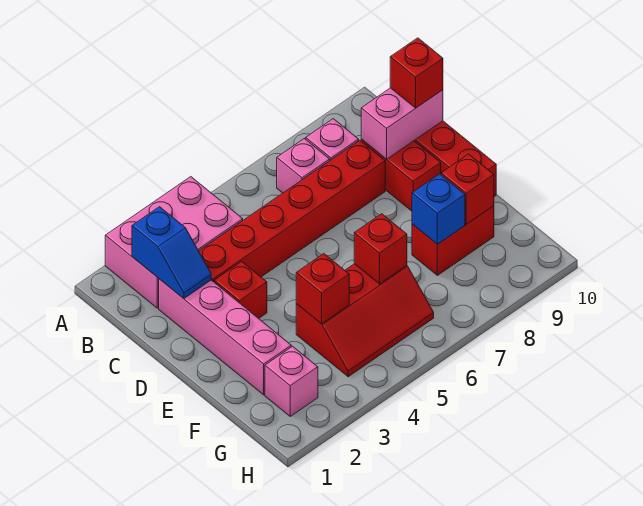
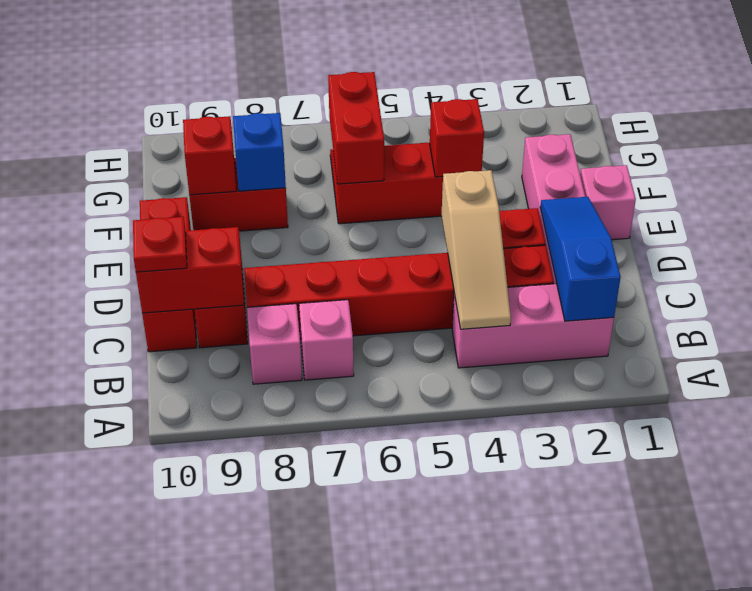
pink 2x3 brick [105,177,243,308] -> pink 1x3 brick [452,284,614,368]
blue 1x2 slope [132,207,211,299] -> blue 1x3 slope [540,197,621,321]
none -> tan 1x3 slope [442,170,511,329]
pink 1x2 brick [361,88,443,159] -> red 1x2 brick [136,227,244,313]
red 1x1 brick [390,38,443,108] -> red 1x1 plate [133,217,187,272]
red 1x1 brick [354,214,407,284] -> red 1x2 brick [328,72,384,184]
pink 1x1 brick [265,346,318,416] -> pink 1x1 brick moved to [580,165,636,240]

